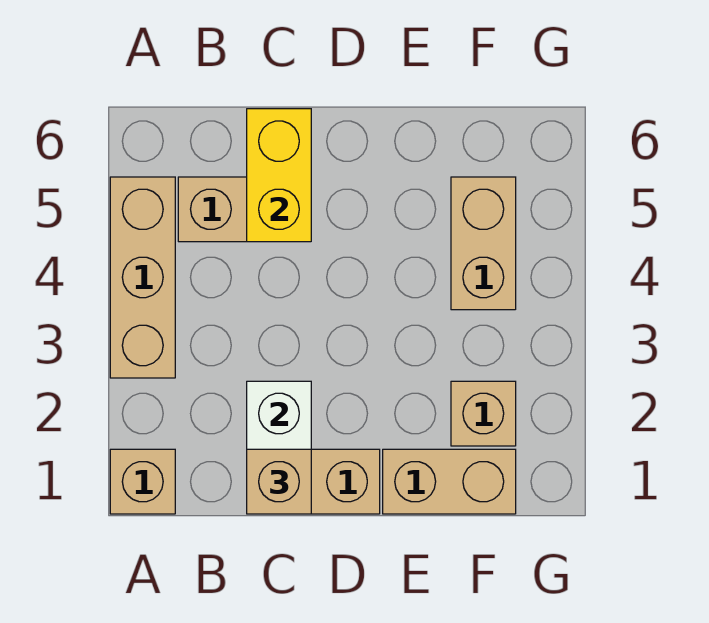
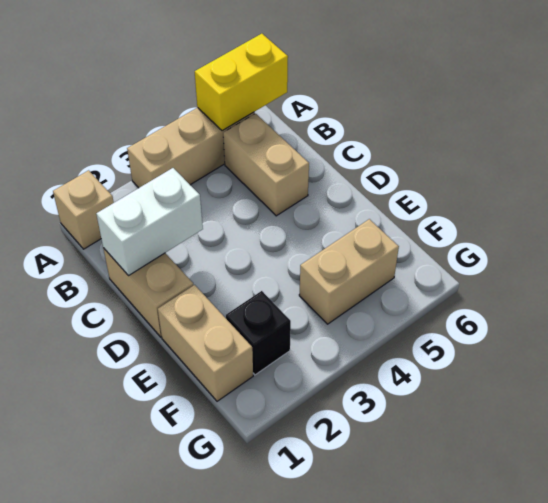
tan 1x1 brick [247,449,311,514] -> none
yellow 1x2 brick [247,109,311,242] -> yellow 1x2 brick moved to [195,34,288,131]
tan 1x1 brick [451,381,516,446] -> black 1x1 brick [226,291,291,375]

